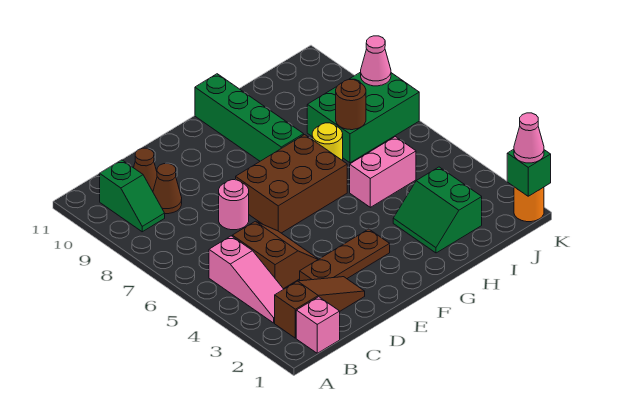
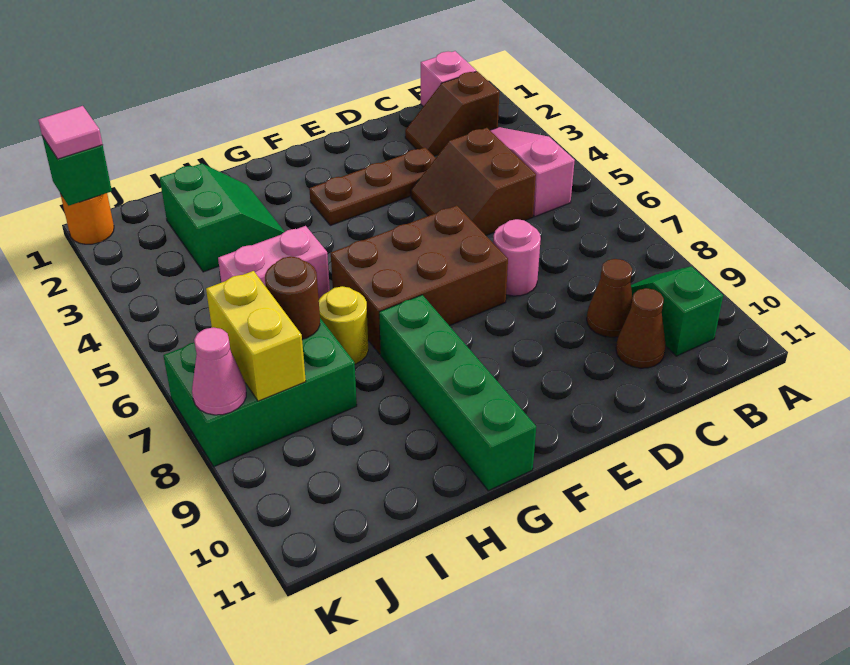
brown 1x3 slope [275,277,365,338] -> brown 1x2 slope [405,71,499,156]
none -> yellow 1x2 brick [206,271,306,401]
pink 1x1 cone [514,113,544,163] -> pink 1x1 tile [38,106,103,159]

